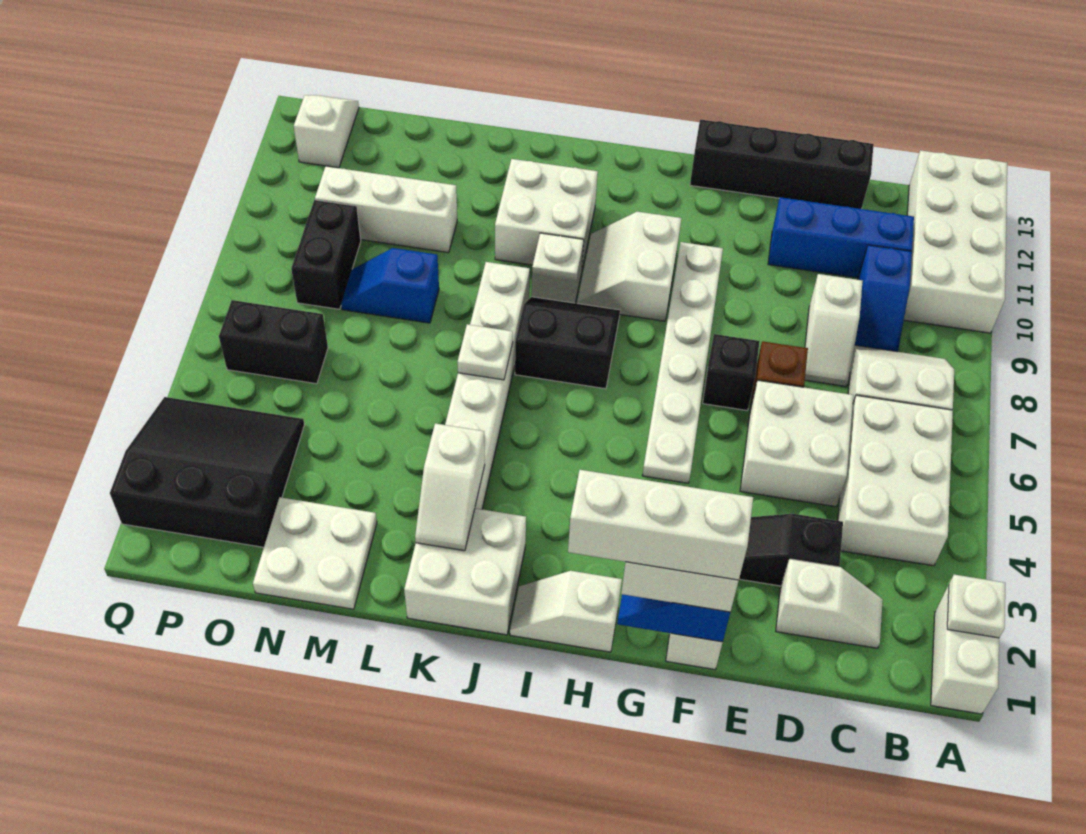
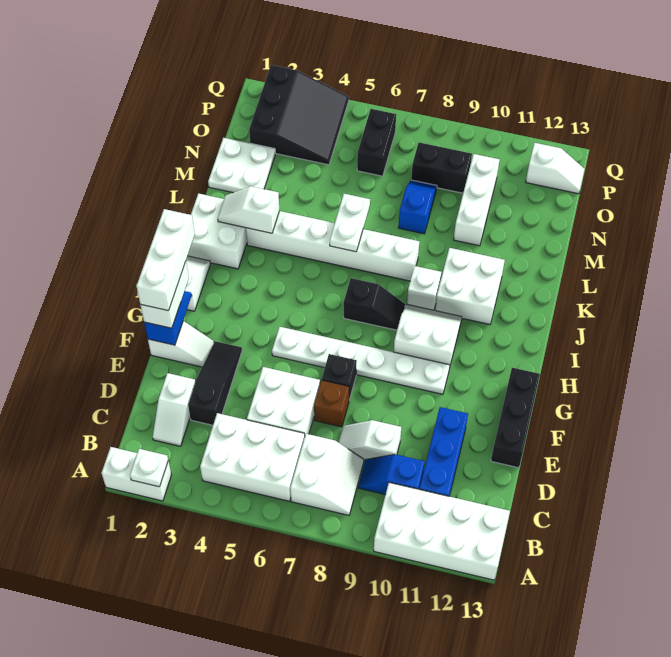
black 1x4 brick [690,120,874,209] -> black 1x3 brick [491,368,540,468]
black 2x2 slope [515,297,620,389] -> black 1x2 slope [344,278,405,330]
white 1x1 plate [458,324,513,380] -> white 1x2 plate [330,194,370,252]

